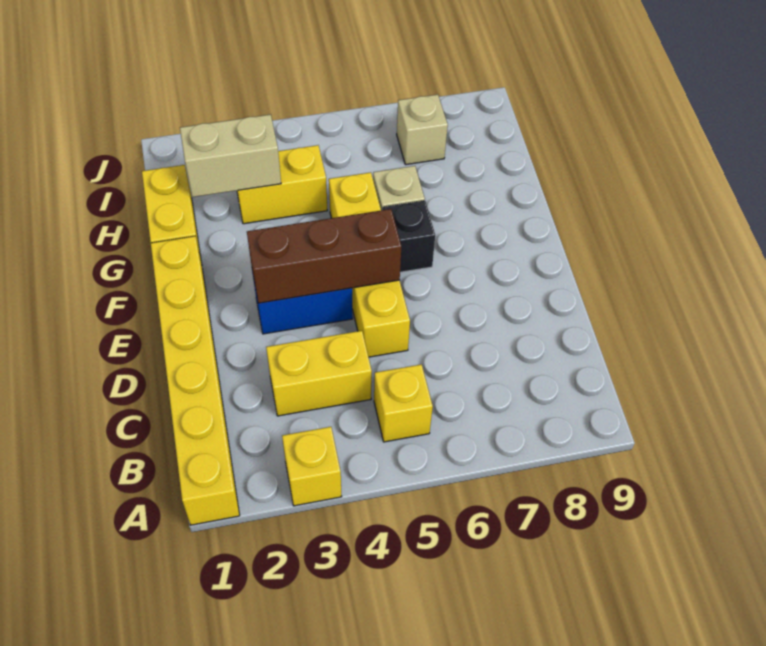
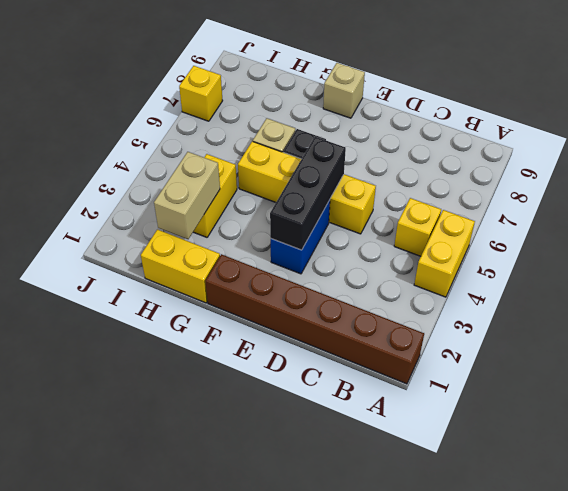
yellow 1x6 brick [151,236,240,525] -> brown 1x6 brick [206,254,424,384]
yellow 1x1 brick [282,427,342,506] -> yellow 1x1 brick moved to [179,66,223,121]
yellow 1x2 brick [266,331,372,416] -> yellow 1x2 brick moved to [414,210,475,297]
brown 1x3 brick [247,209,401,303] -> black 1x3 brick [270,137,346,250]
tan 1x1 brick [397,95,448,165] -> tan 1x1 brick moved to [323,63,365,118]

